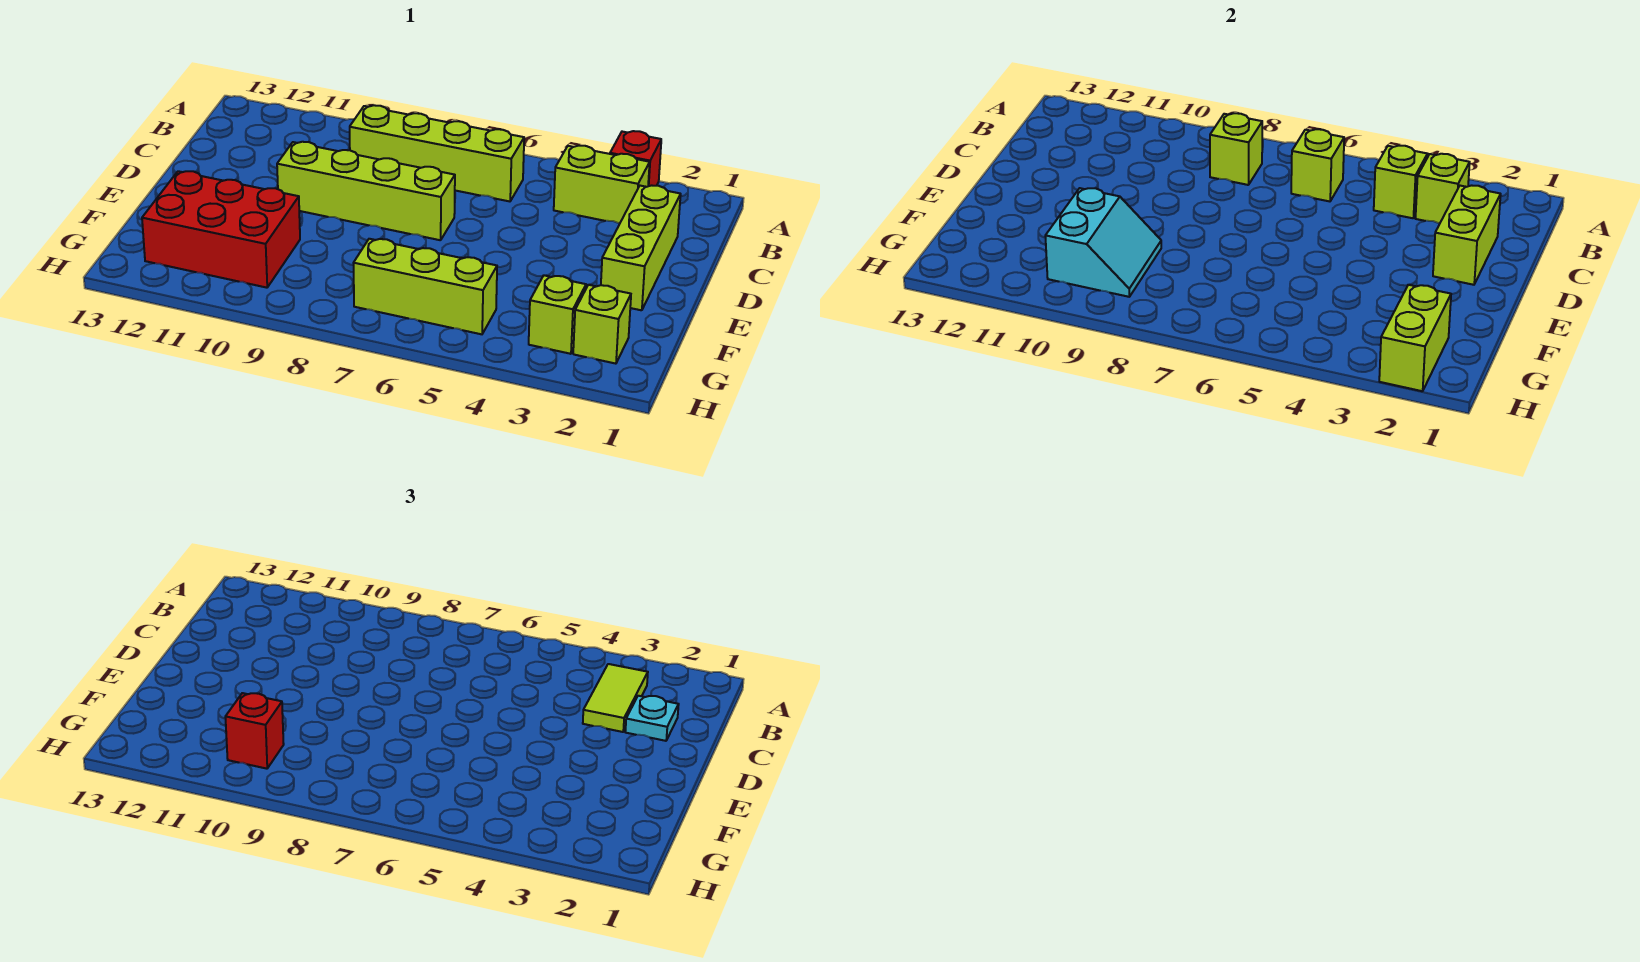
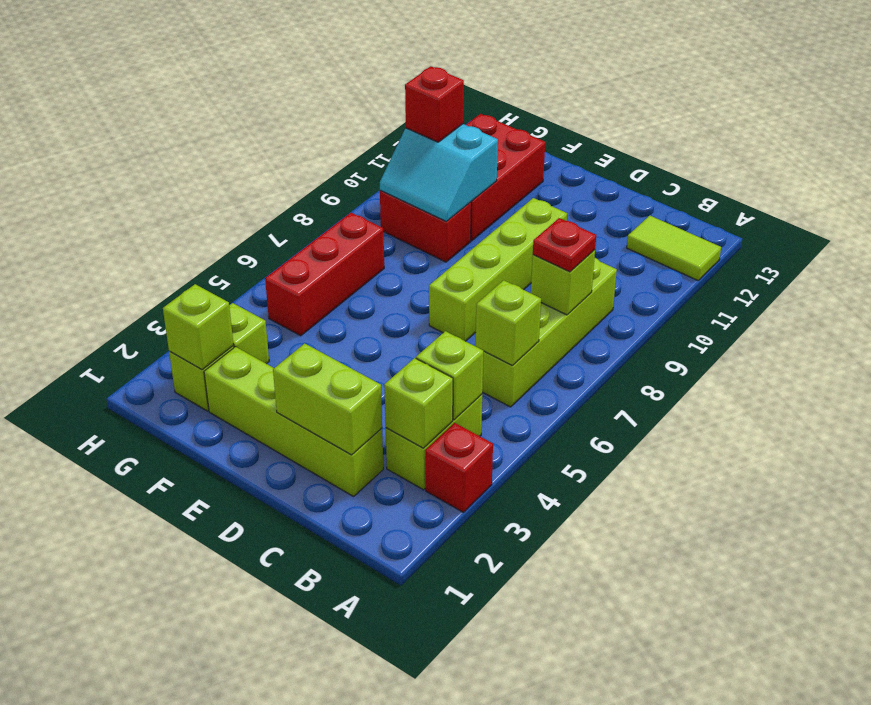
lime 1x2 tile [583,664,648,732] -> lime 1x2 tile moved to [627,216,721,280]
none -> red 1x1 plate [533,218,596,272]
lime 1x3 brick [601,185,681,310] -> lime 1x4 brick [204,347,383,496]
cyan 1x1 plate [625,696,679,741] -> none
none -> red 1x2 brick [380,191,471,262]
lime 1x2 brick [1379,285,1451,391] -> lime 1x1 brick [163,284,234,370]
lime 1x3 brick [354,239,497,334] -> red 1x3 brick [265,213,384,336]

